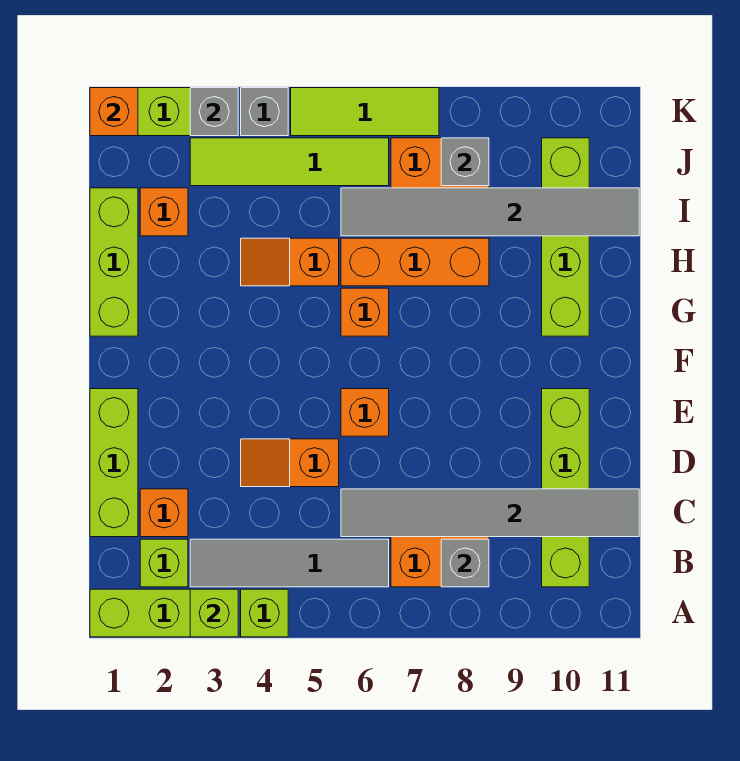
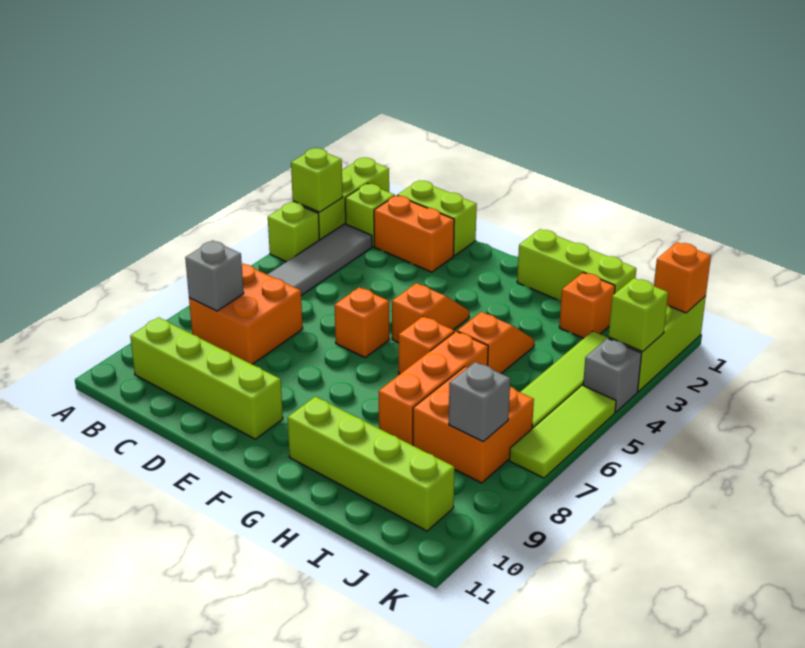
lime 1x3 brick [90,389,138,537] -> lime 1x2 brick [397,181,477,256]
orange 1x1 brick [140,489,188,537] -> orange 1x2 brick [374,195,454,272]
grey 1x6 tile [341,489,639,537] -> none
orange 1x2 slope [241,439,339,487] -> orange 1x2 slope moved to [392,283,469,343]
grey 1x6 tile [341,188,639,236] -> none
grey 1x1 brick [190,88,238,136] -> lime 1x1 brick [608,278,668,351]

